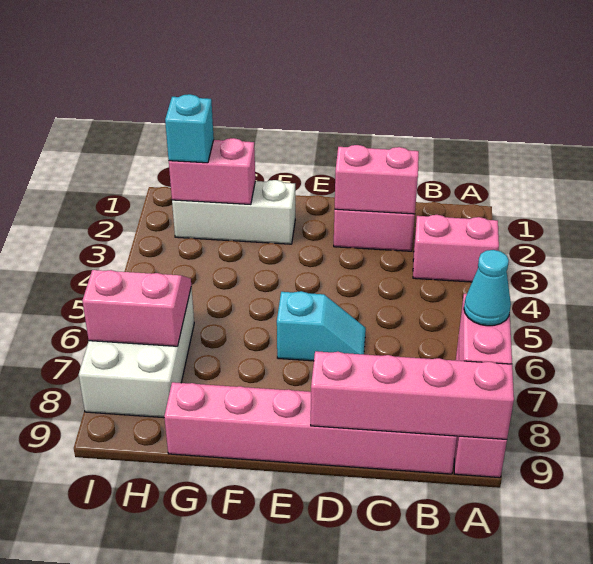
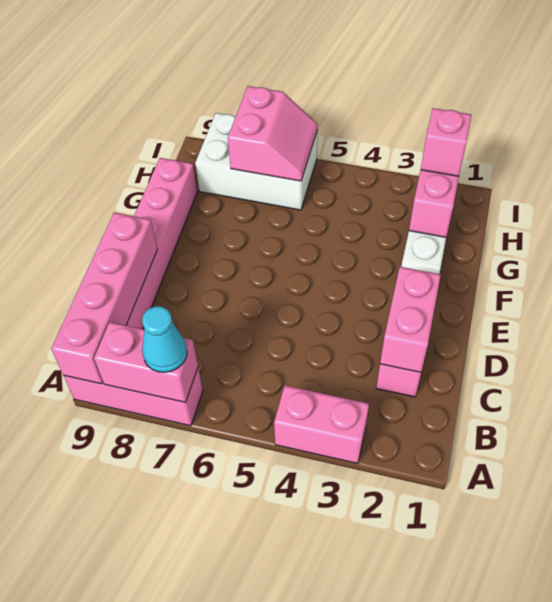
pink 1x2 brick [413,215,499,282] -> pink 1x2 brick turned to [274,385,369,463]
cyan 1x2 slope [277,291,366,361] -> none
cyan 1x1 brick [165,94,214,163] -> pink 1x1 brick [421,108,472,176]

